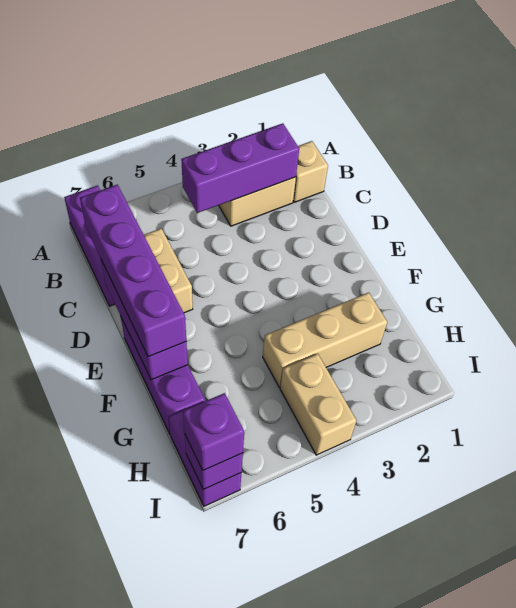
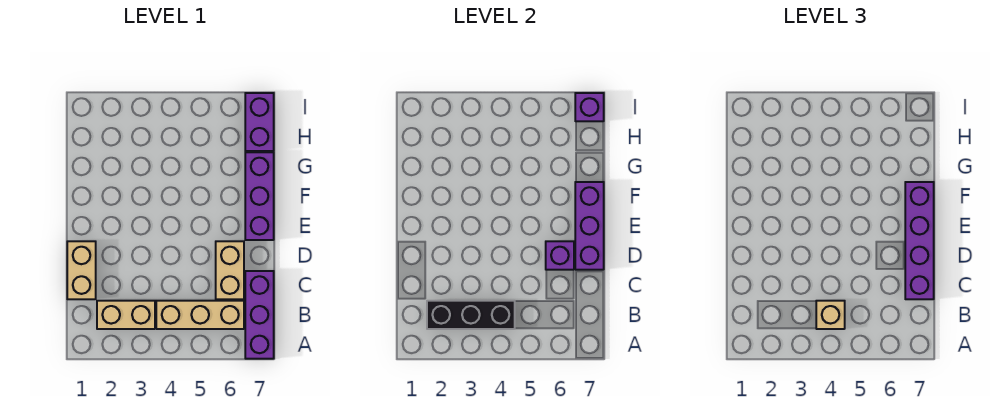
tan 1x1 brick [293,141,328,202] -> tan 1x1 brick moved to [816,301,845,329]
purple 1x3 brick [181,123,299,213] -> black 1x3 brick [427,301,515,329]
tan 1x3 brick [263,292,387,387] -> tan 1x3 brick moved to [156,301,244,329]
tan 1x2 brick [280,354,356,455] -> tan 1x2 brick moved to [67,241,96,299]
purple 1x1 brick [183,393,244,470] -> purple 1x1 brick moved to [546,241,574,270]

